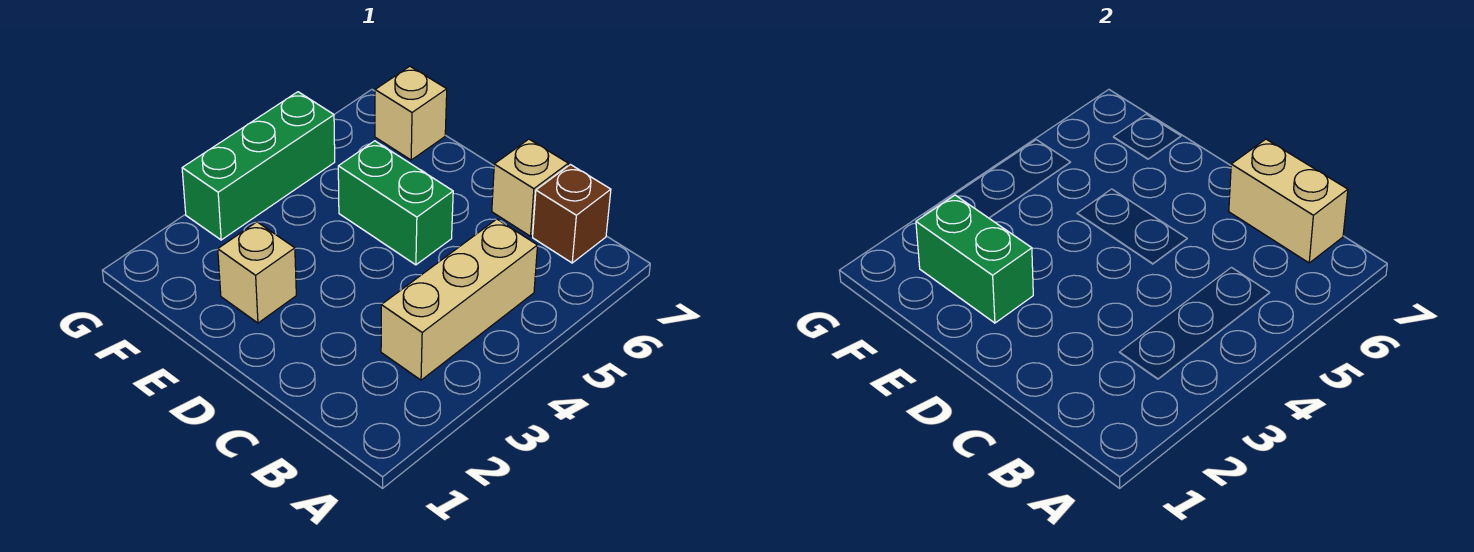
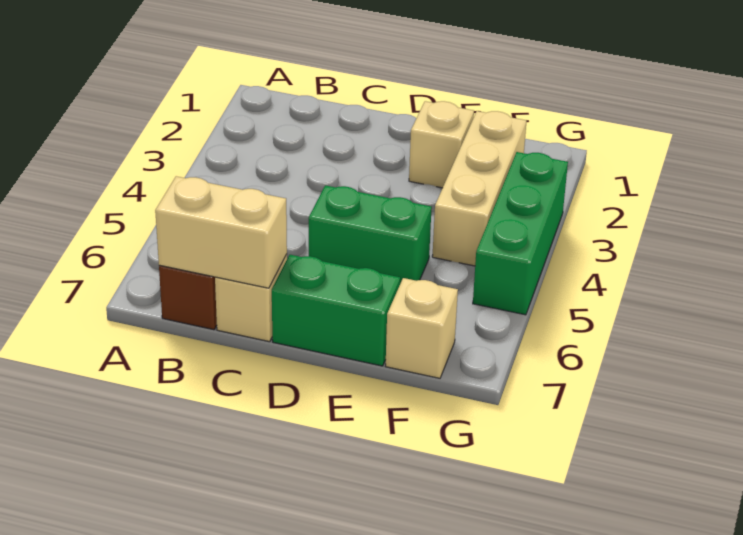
tan 1x3 brick [381,219,538,380] -> tan 1x3 brick moved to [432,111,527,266]
green 1x2 brick [916,195,1033,323] -> green 1x2 brick moved to [272,255,400,366]

